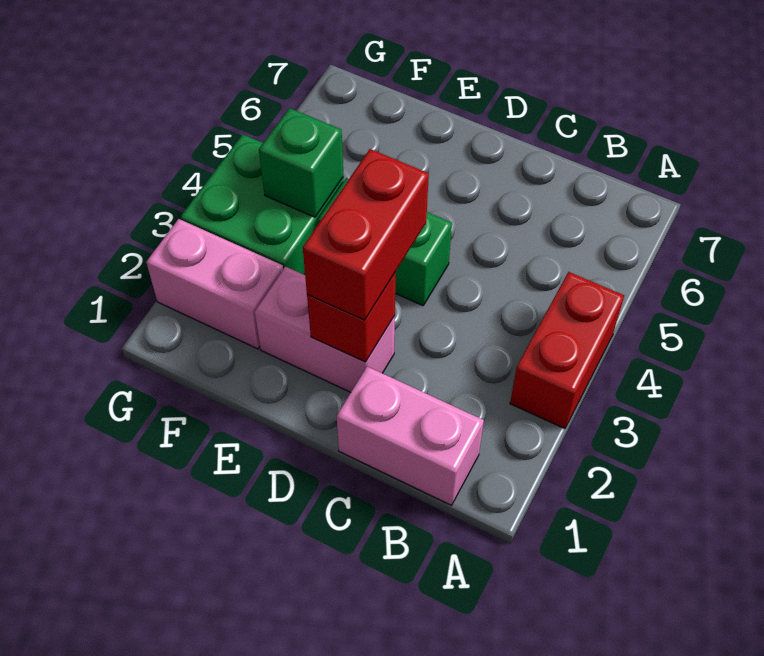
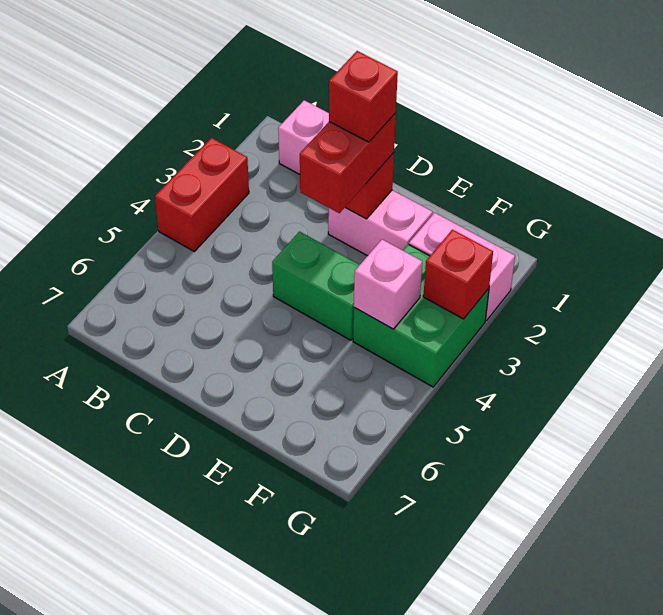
none -> red 1x1 brick [329,51,398,142]
green 1x1 brick [259,108,343,217] -> pink 1x1 brick [354,240,422,329]
none -> red 1x1 brick [423,230,493,319]

